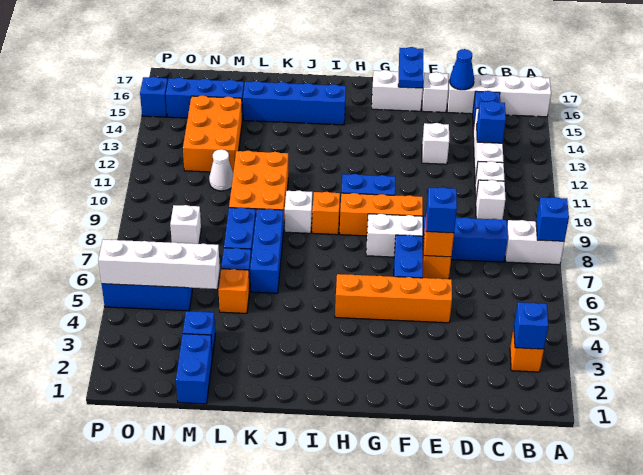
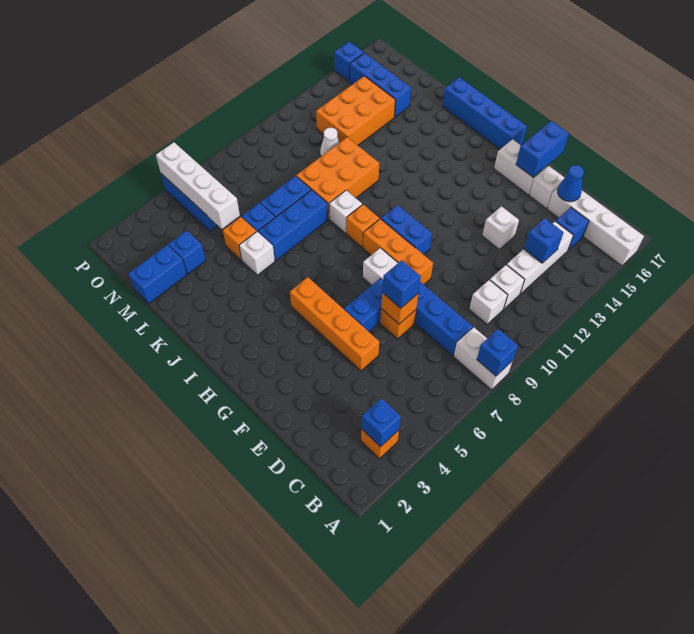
blue 1x2 plate [398,47,423,88] -> blue 1x2 brick [516,121,569,177]
blue 1x4 brick [243,81,346,125] -> blue 1x4 brick moved to [442,77,527,149]
white 1x1 brick [170,205,201,244] -> white 1x1 brick moved to [239,232,275,275]

